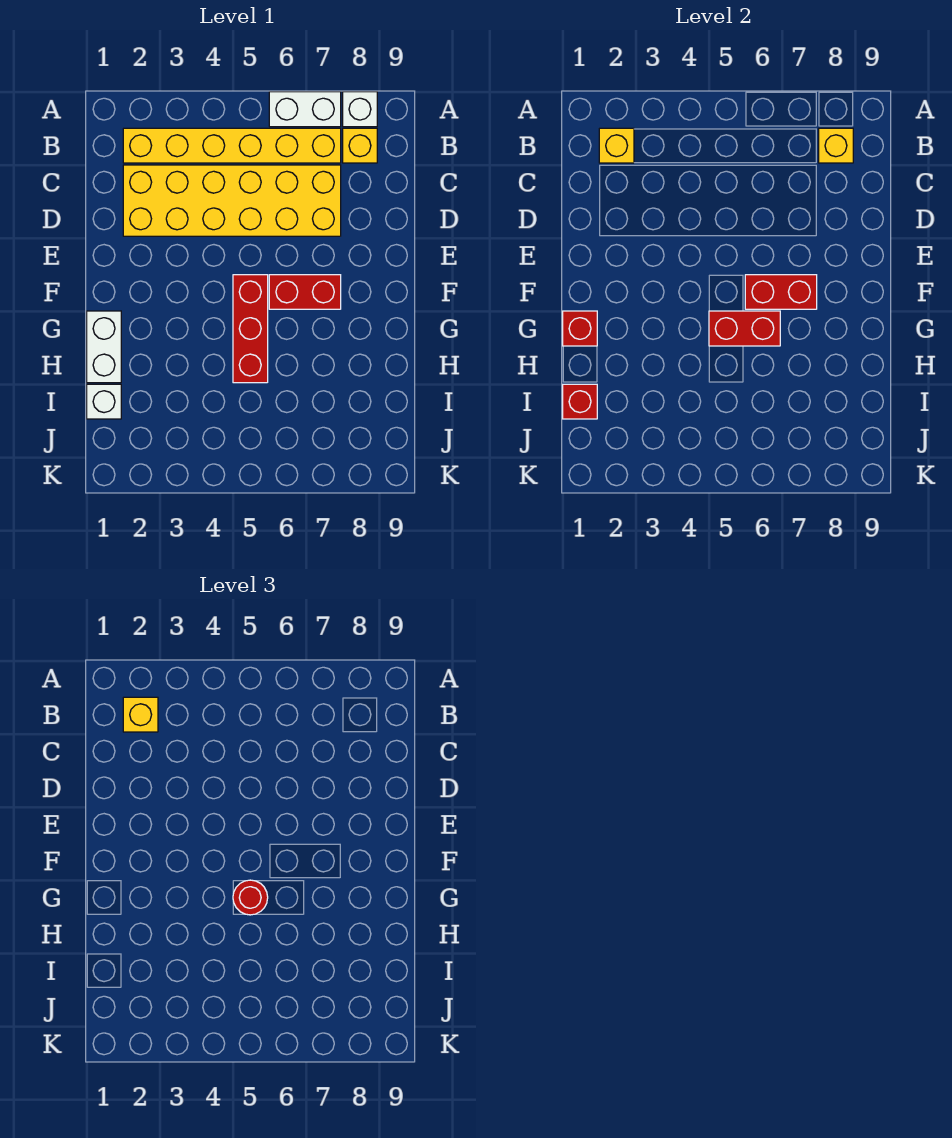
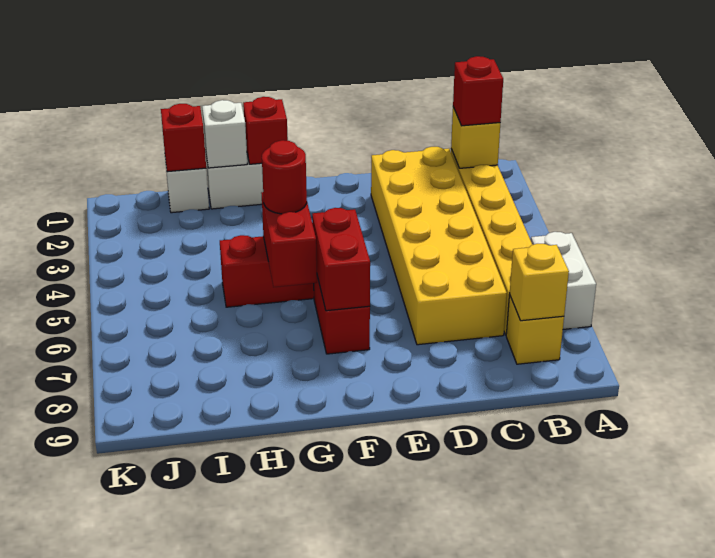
white 1x1 brick [343,92,377,127] -> white 1x1 brick moved to [202,100,247,168]
yellow 1x1 brick [123,697,158,732] -> red 1x1 brick [453,56,503,126]

